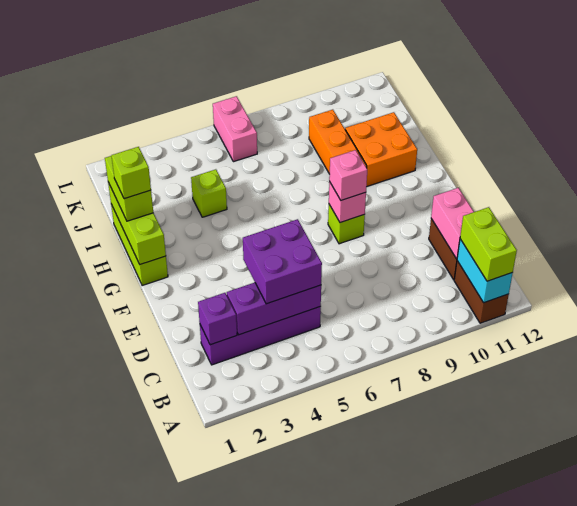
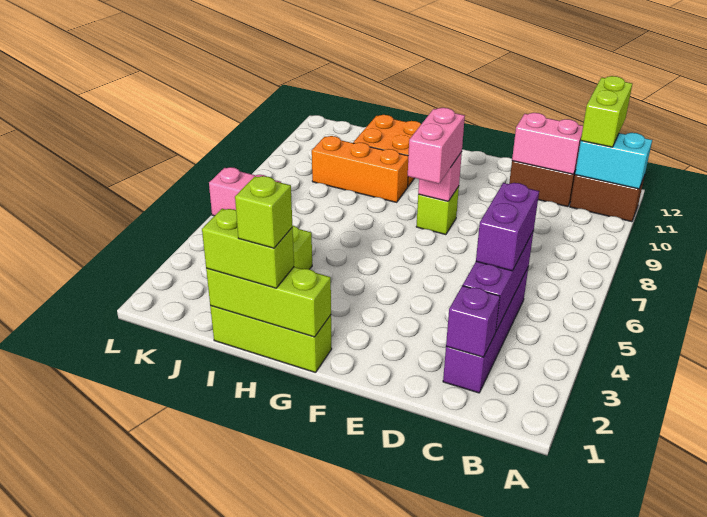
lime 1x2 brick [460,207,517,281] -> lime 1x2 brick turned to [581,76,632,147]
purple 2x2 brick [243,219,322,304] -> purple 1x2 brick [476,183,539,271]
pink 1x1 brick [329,150,367,200] -> pink 1x2 brick [408,108,465,184]

